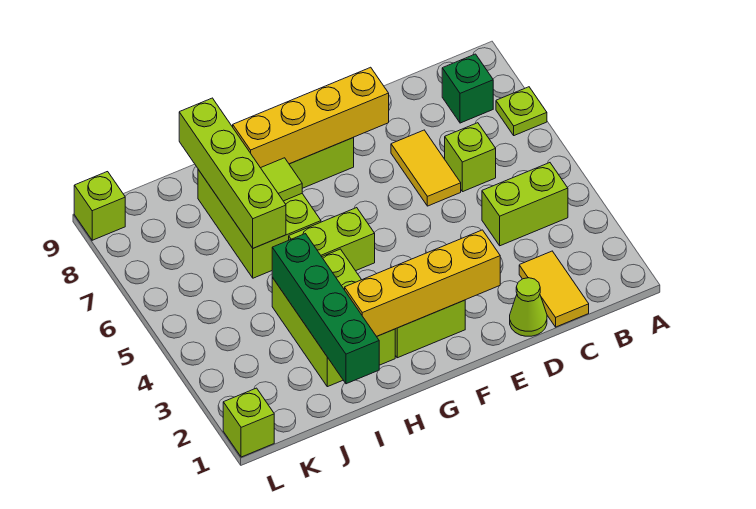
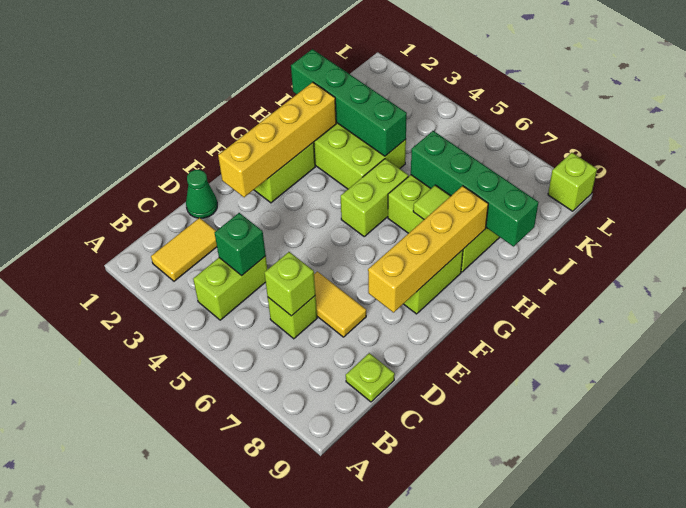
lime 1x1 plate [496,87,547,136] -> lime 1x1 plate moved to [346,353,395,402]
green 1x1 brick [442,54,493,123] -> green 1x1 brick moved to [215,213,266,275]
yellow 1x2 tile [519,251,589,327] -> yellow 1x2 tile turned to [151,218,217,281]
lime 1x1 cone [510,278,547,336] -> green 1x1 cone [186,170,217,218]
lime 1x4 brick [179,98,286,248] -> green 1x4 brick [411,131,539,247]
lime 1x1 brick [223,388,274,457] -> lime 1x1 brick moved to [264,252,315,316]

